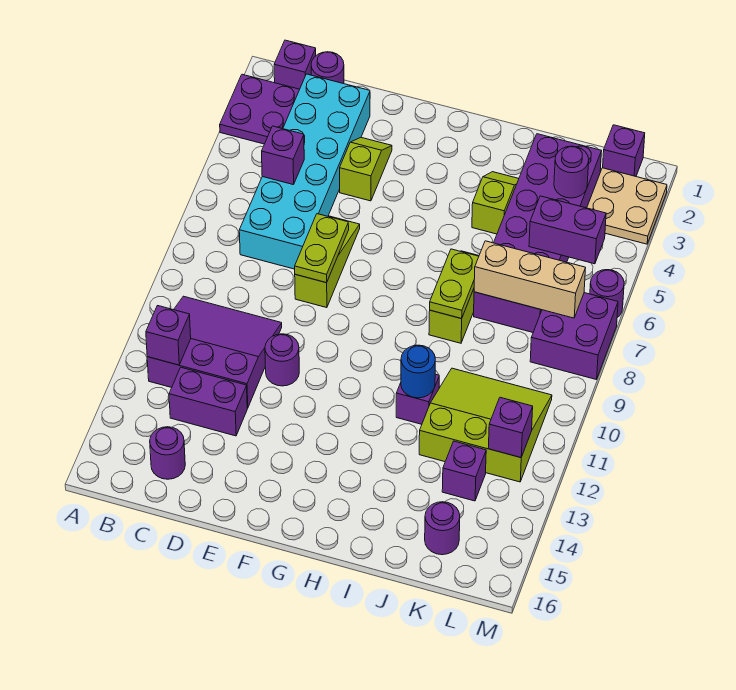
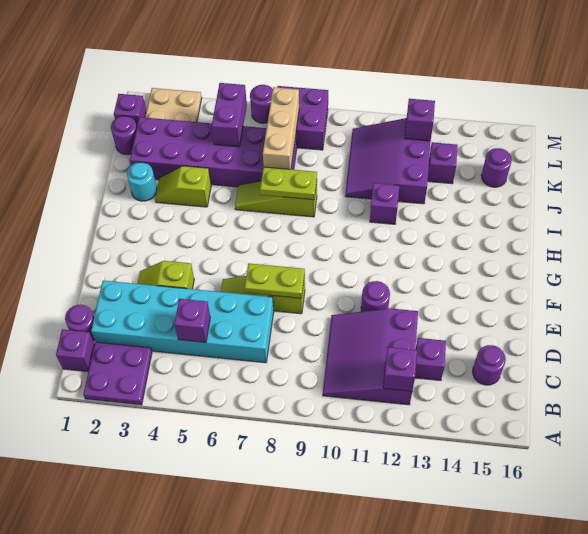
purple 1x2 brick [169,368,247,436] -> purple 1x1 brick [415,338,446,380]
none -> cyan 1x1 round brick [127,162,157,201]
blue 1x1 round brick [401,345,435,398] -> none
lime 3x3 slope [419,368,552,482] -> purple 3x3 slope [345,118,430,204]
purple 1x1 round brick [554,146,589,198] -> purple 1x1 round brick moved to [111,116,137,155]

